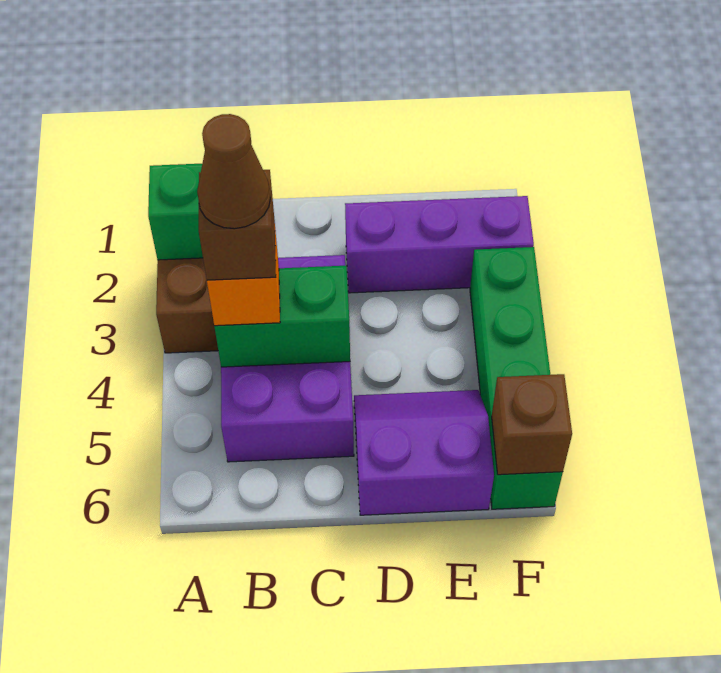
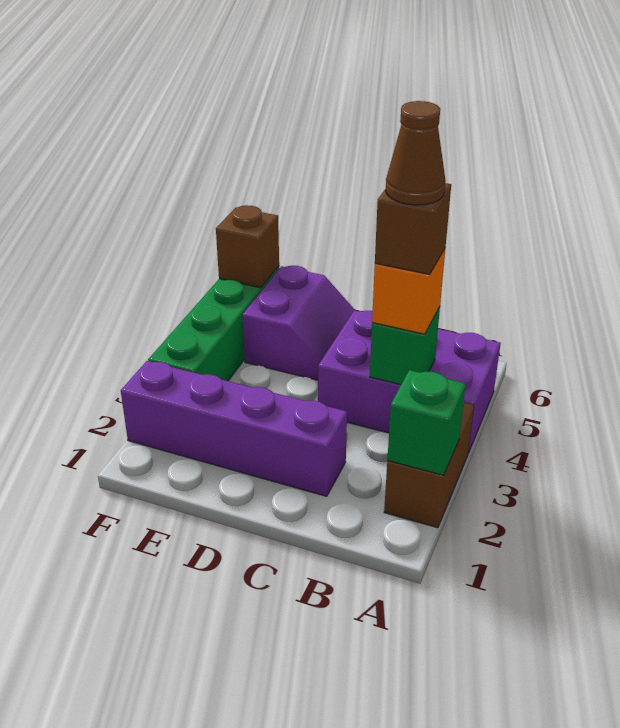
purple 2x3 brick [221,255,354,462] -> purple 2x3 brick turned to [318,310,501,453]
green 1x2 brick [214,266,350,367] -> green 1x1 brick [370,307,440,385]
purple 1x3 brick [345,196,534,293] -> purple 1x4 brick [121,361,347,496]
purple 2x2 slope [354,390,494,515] -> purple 2x2 slope turned to [242,266,356,380]

